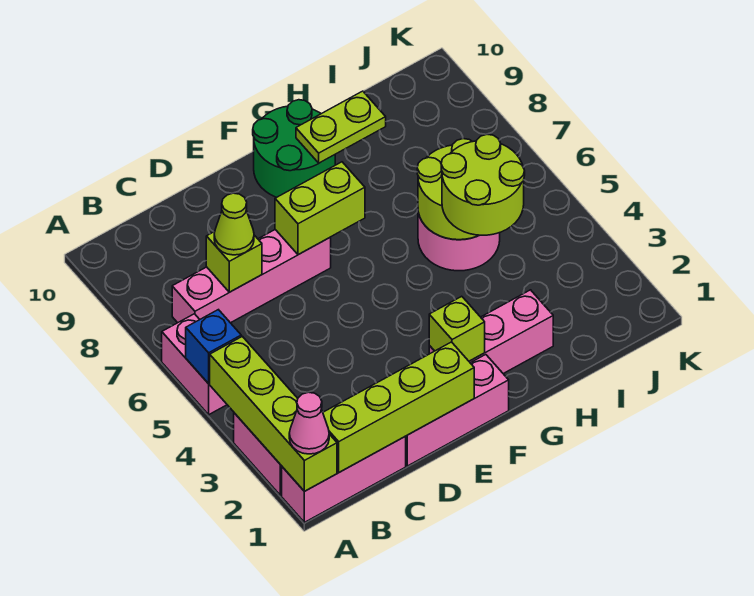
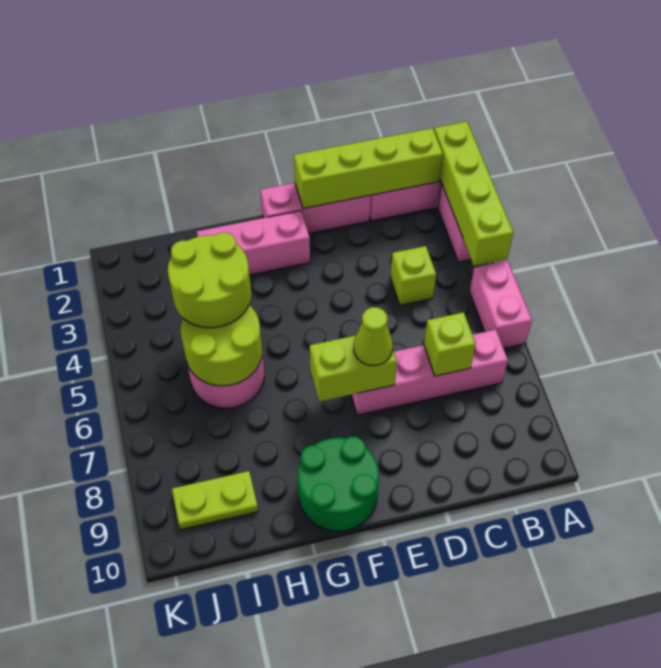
pink 1x1 cone [289,392,329,454] -> none
blue 1x1 brick [186,310,241,384] -> none
lime 1x1 cone [214,193,254,255] -> lime 1x1 cone moved to [354,307,393,365]
lime 1x1 brick [429,296,485,361] -> lime 1x1 brick moved to [390,246,436,305]
lime 1x2 plate [296,91,386,163] -> lime 1x2 plate moved to [172,471,258,530]

